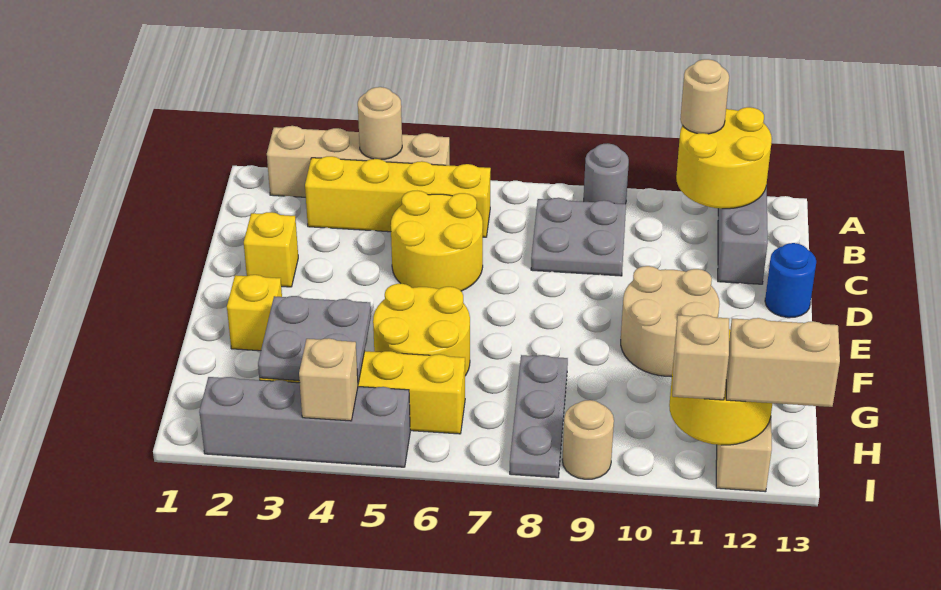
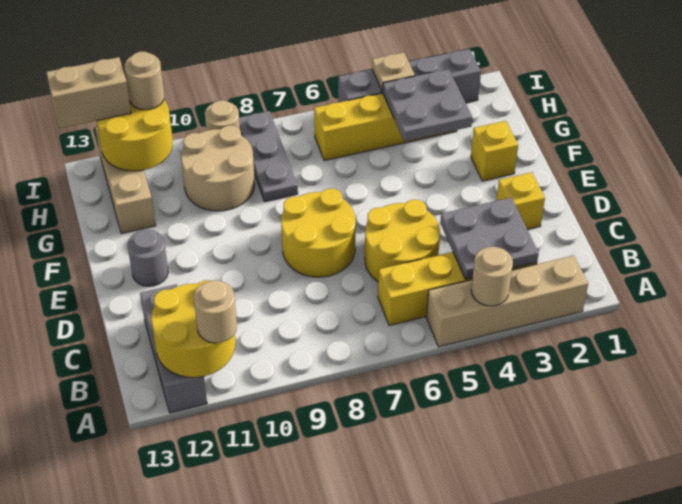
grey 1x1 round brick [584,143,629,204] -> grey 1x1 round brick moved to [128,230,168,286]
grey 2x2 plate [531,198,626,276] -> grey 2x2 plate moved to [440,197,539,279]
blue 1x1 round brick [765,243,816,318] -> none
tan 2x2 round brick [621,266,719,377] -> tan 2x2 round brick moved to [181,125,255,211]
yellow 2x2 round brick [373,284,470,376] -> yellow 2x2 round brick moved to [281,188,356,277]
tan 1x1 brick [299,338,358,421] -> tan 1x1 plate [372,52,415,92]
tan 1x1 brick [672,315,729,400] -> tan 1x1 round brick [124,52,164,110]

